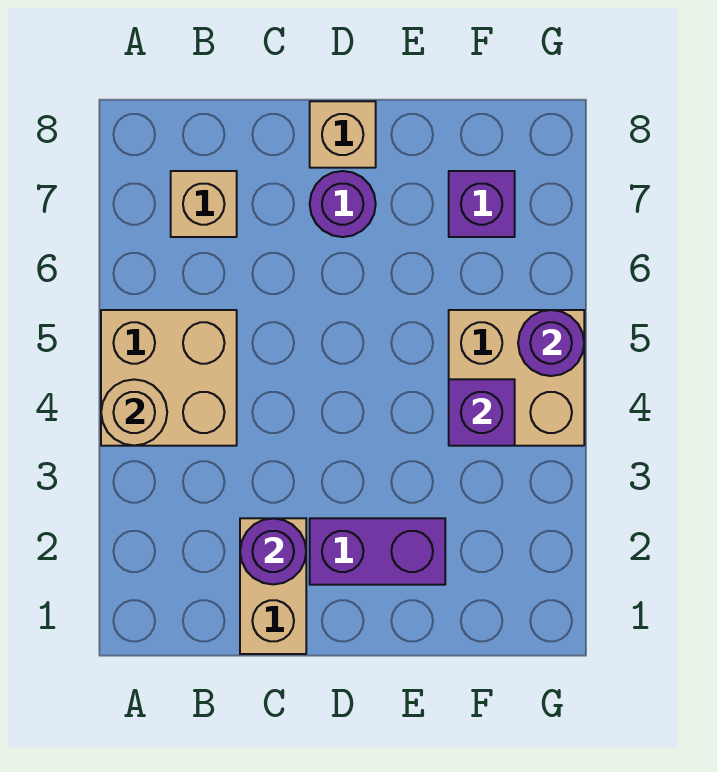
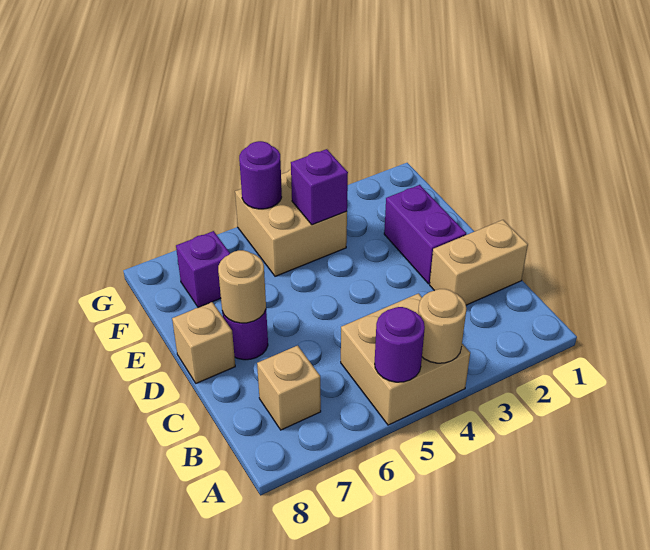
purple 1x1 round brick [240,518,306,584] -> purple 1x1 round brick moved to [375,307,425,382]
none -> tan 1x1 round brick [218,250,266,323]

